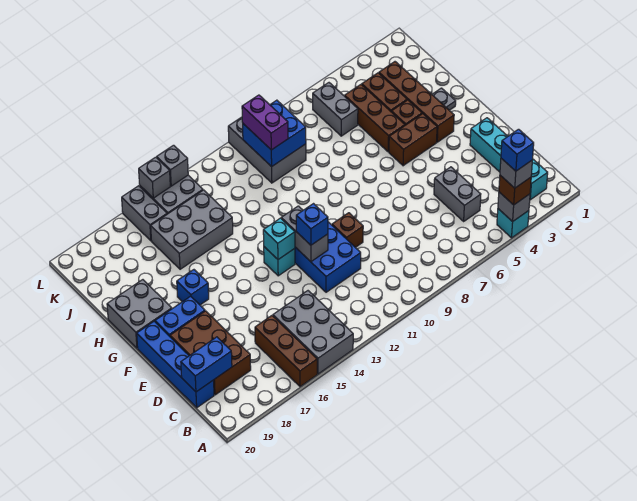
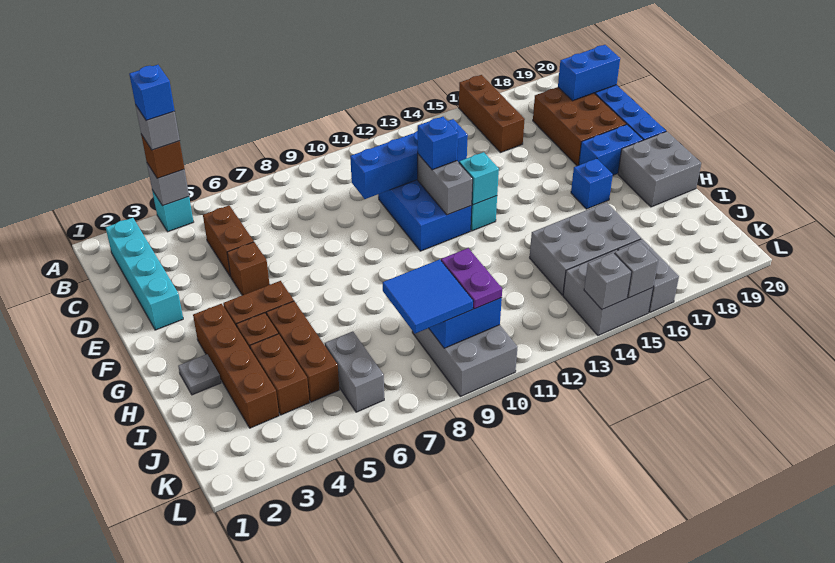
grey 2x3 brick [273,291,353,374] -> none
grey 1x2 brick [434,167,481,221] -> brown 1x2 brick [203,205,254,277]
none -> blue 1x4 brick [350,119,468,199]
brown 1x1 brick [332,213,363,247] -> brown 1x1 brick moved to [227,242,270,295]
none -> blue 2x2 tile [383,259,473,334]
purple 1x2 brick [242,95,288,150] -> purple 1x2 plate [441,248,502,309]

